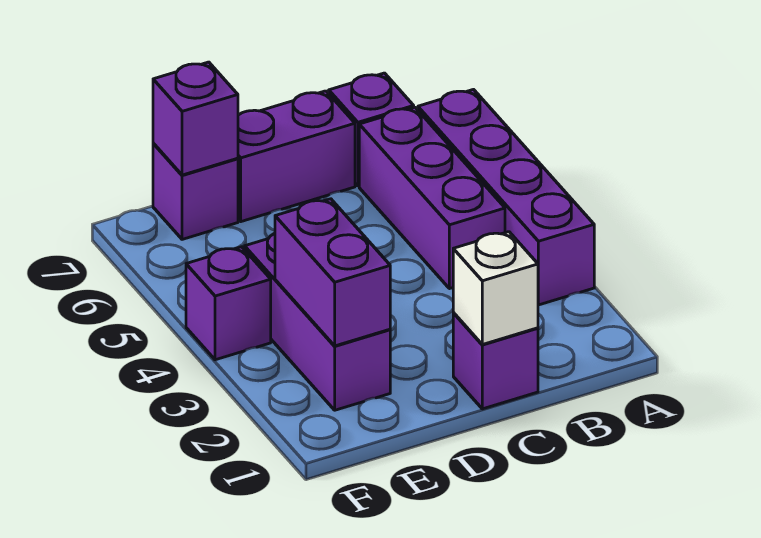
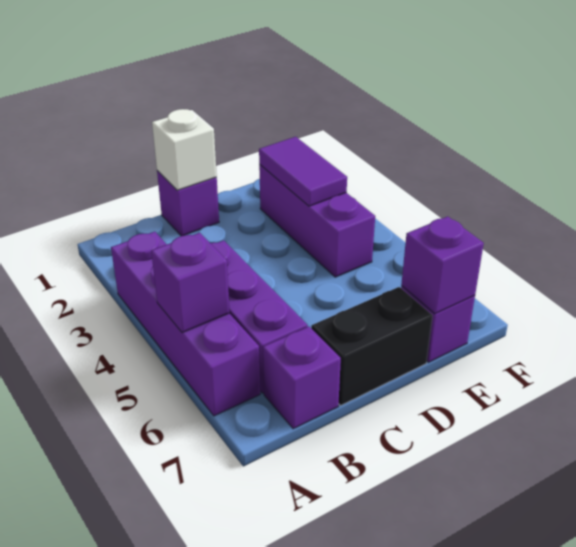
purple 1x2 brick [238,91,355,222] -> black 1x2 brick [311,287,432,405]
purple 1x2 brick [275,199,390,346] -> purple 1x2 tile [259,137,347,206]
purple 1x1 brick [186,247,271,360] -> purple 1x1 brick moved to [151,233,230,333]

